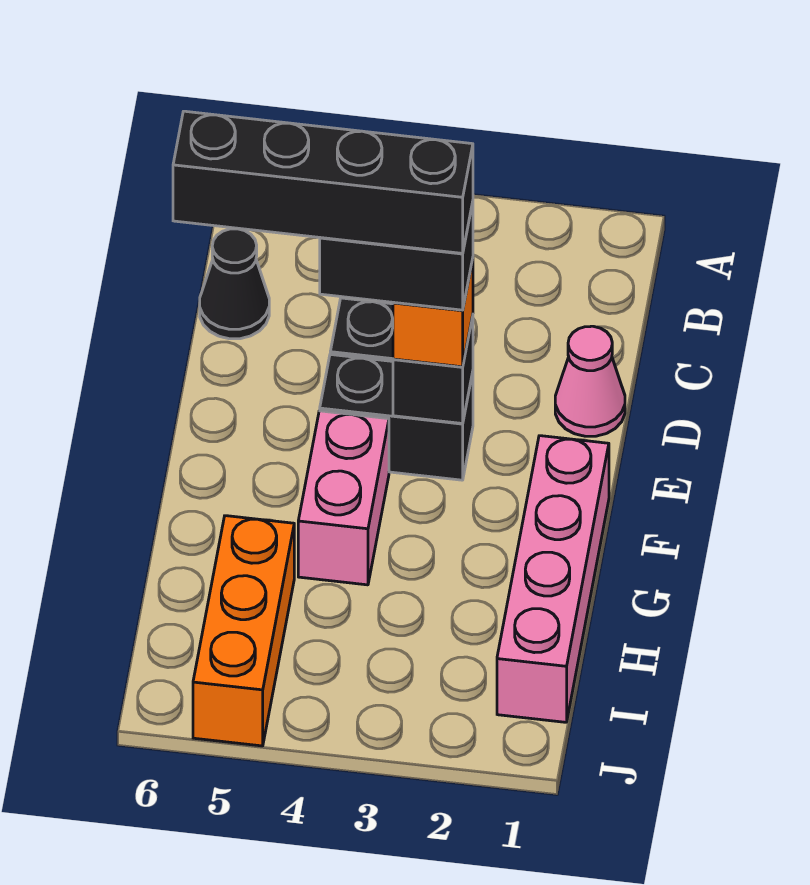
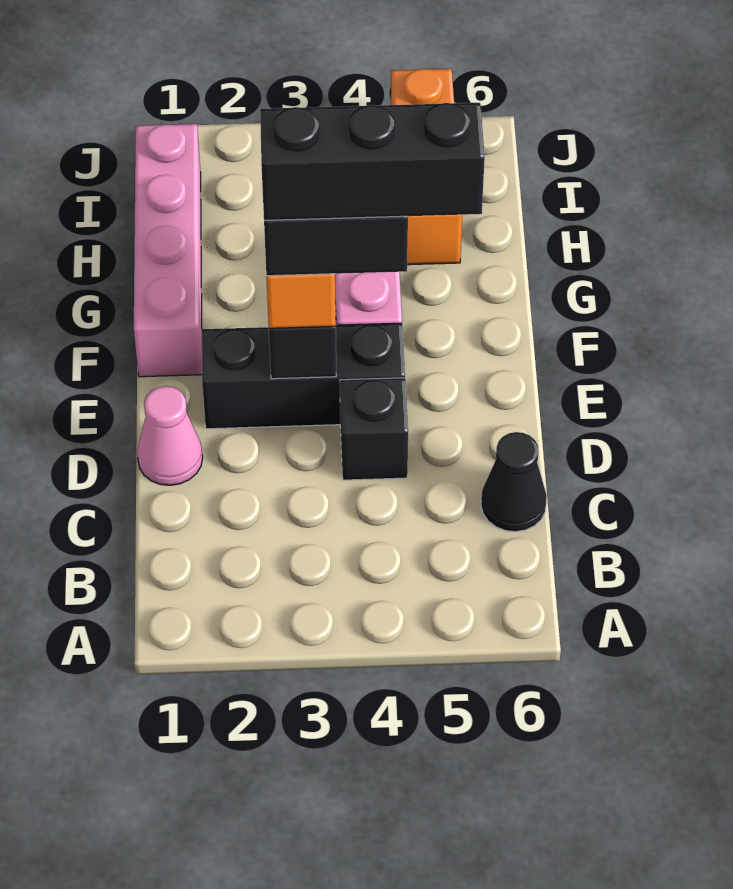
black 1x2 brick [320,354,473,480] -> black 1x3 brick [202,323,405,429]
black 1x4 brick [173,111,473,253] -> black 1x3 brick [260,103,485,220]

